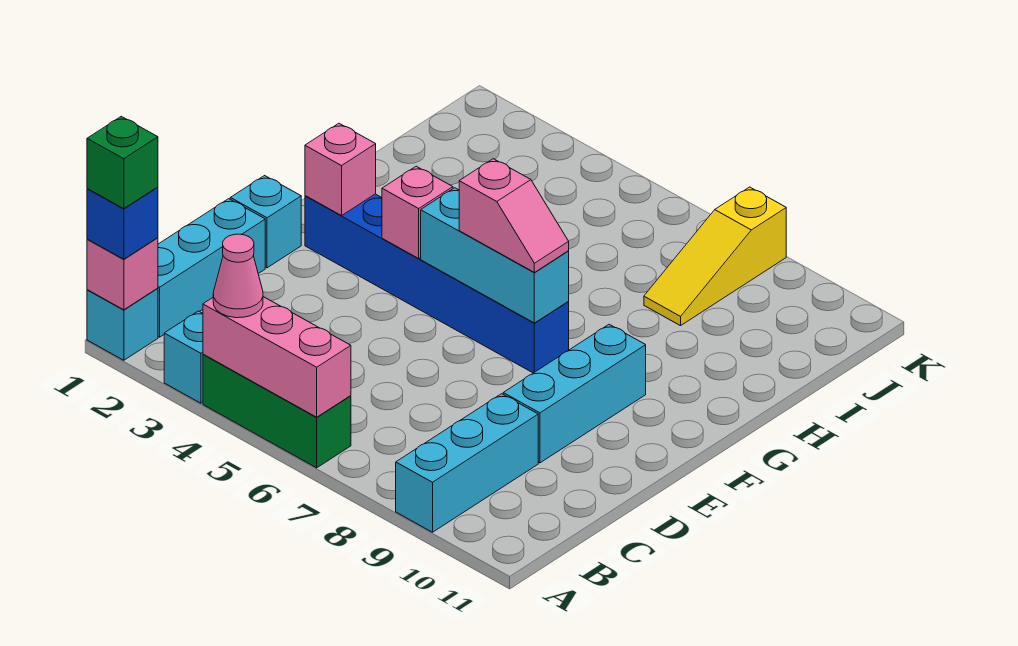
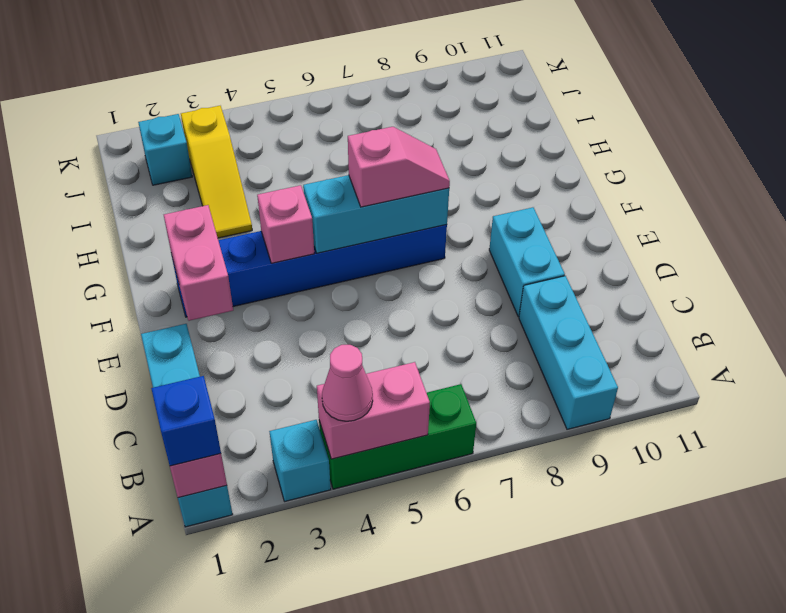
green 1x1 brick [87,116,158,209] -> none
pink 1x3 brick [203,297,351,417] -> pink 1x2 brick [317,362,430,459]
cyan 1x3 brick [503,324,646,463] -> cyan 1x2 brick [489,207,565,317]
cyan 1x1 brick [230,176,301,268] -> cyan 1x1 brick moved to [138,114,192,185]
pink 1x1 brick [305,123,376,216] -> pink 1x2 brick [164,205,233,321]
yellow 1x3 slope [644,187,786,326] -> yellow 1x3 slope moved to [181,106,252,238]

